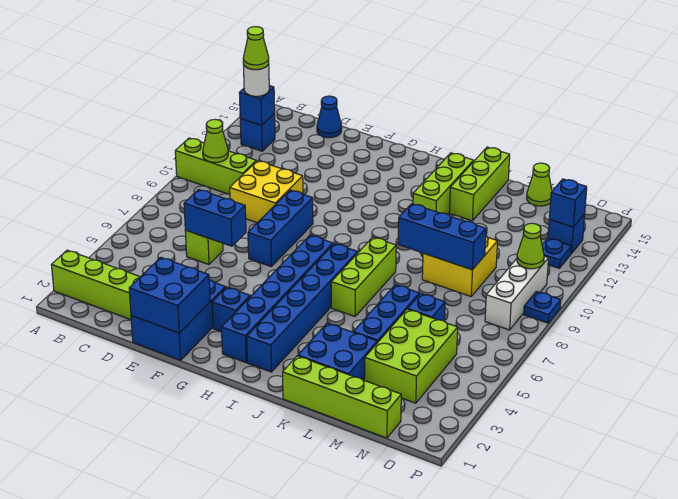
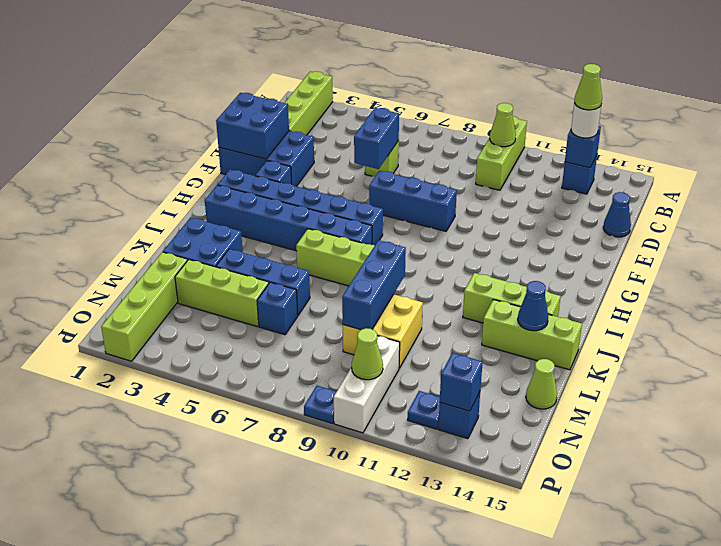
yellow 2x2 brick [230,161,303,223] -> none
lime 1x4 brick [283,356,401,438] -> lime 1x4 brick moved to [101,252,188,361]
none -> blue 1x1 cone [518,281,548,331]
lime 2x3 brick [365,309,458,403] -> lime 1x3 brick [175,260,269,327]
white 1x3 brick [485,256,548,330] -> white 1x3 brick turned to [334,336,400,433]

